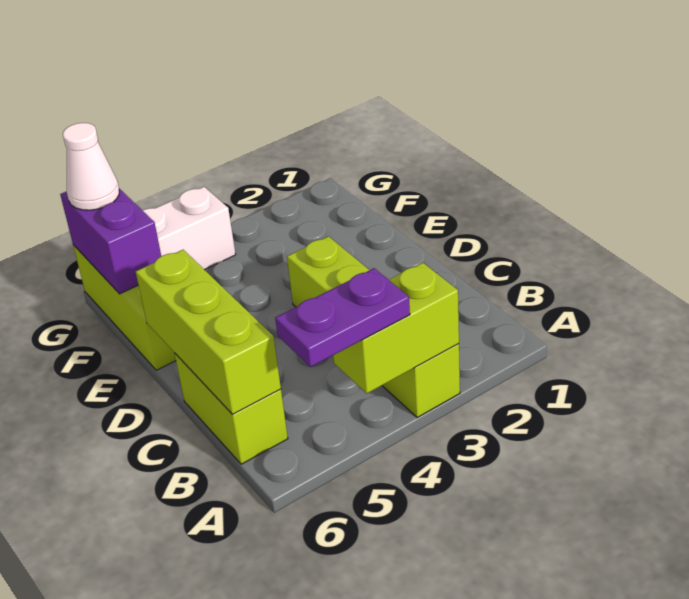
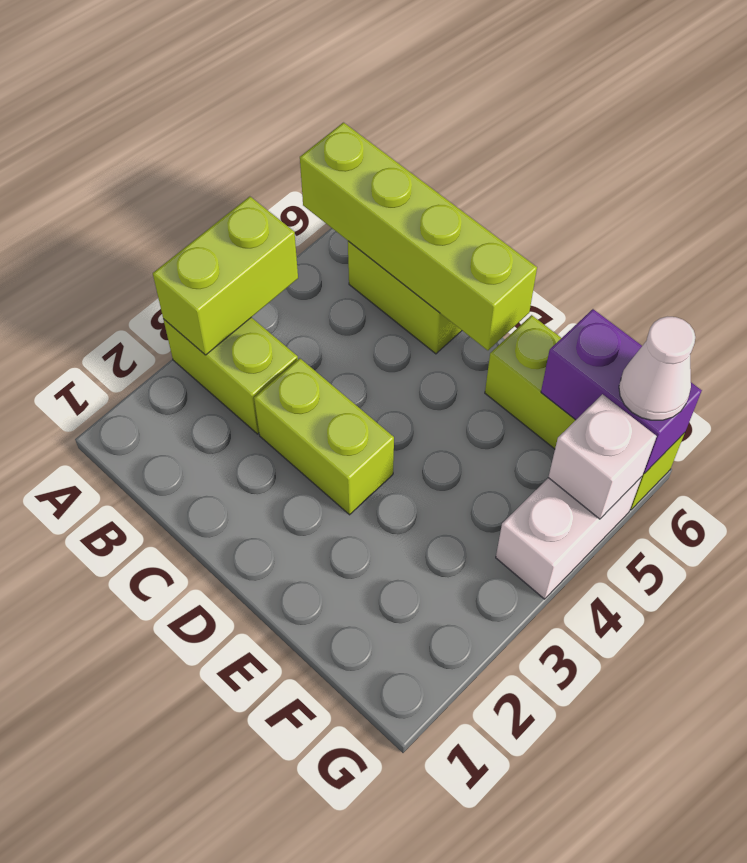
purple 1x2 plate [275,268,410,367] -> none
lime 1x3 brick [136,250,281,414] -> lime 1x4 brick [300,123,537,350]
none -> white 1x1 brick [548,394,657,519]

